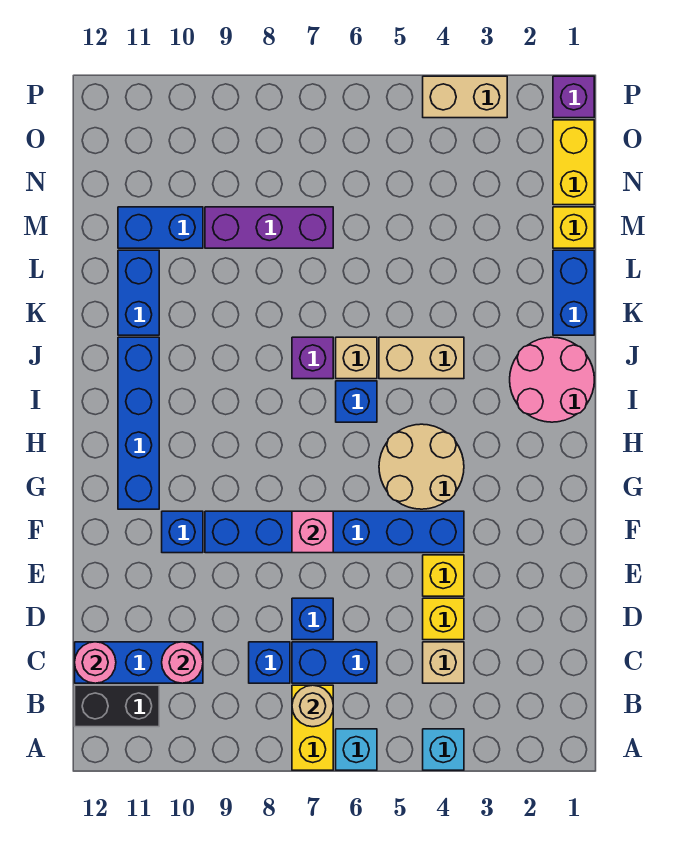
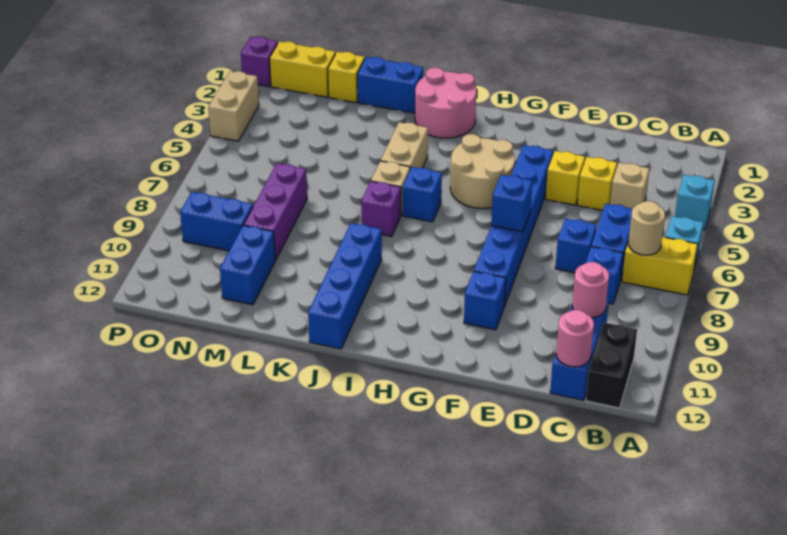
pink 1x1 brick [292,511,333,553] -> blue 1x1 brick [491,175,532,232]
blue 1x4 brick [118,337,159,509] -> blue 1x4 brick turned to [308,223,382,349]
blue 1x2 brick [118,250,159,335] -> blue 1x2 brick moved to [180,192,253,251]

